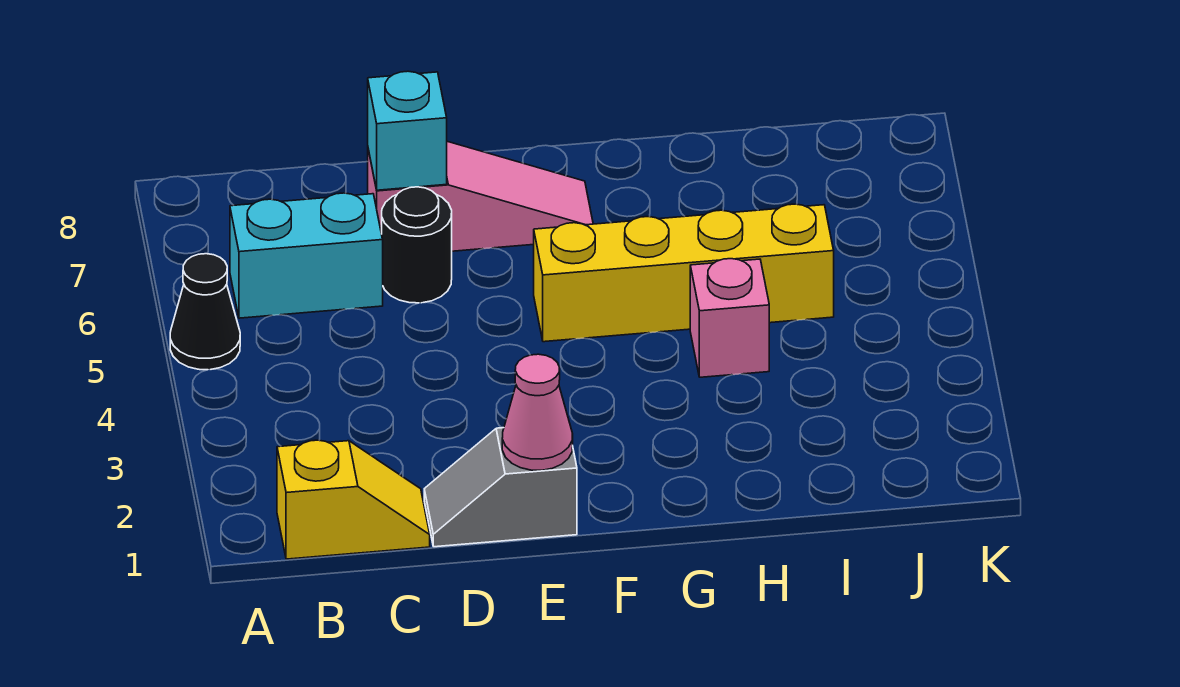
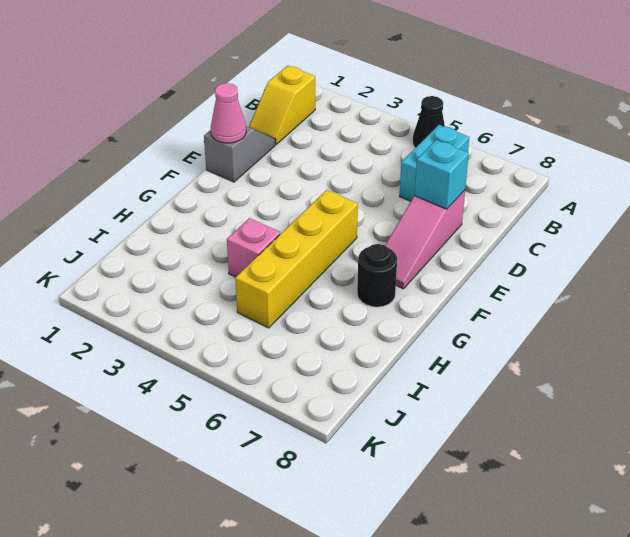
black 1x1 round brick [382,187,452,303] -> black 1x1 round brick moved to [357,244,397,307]

